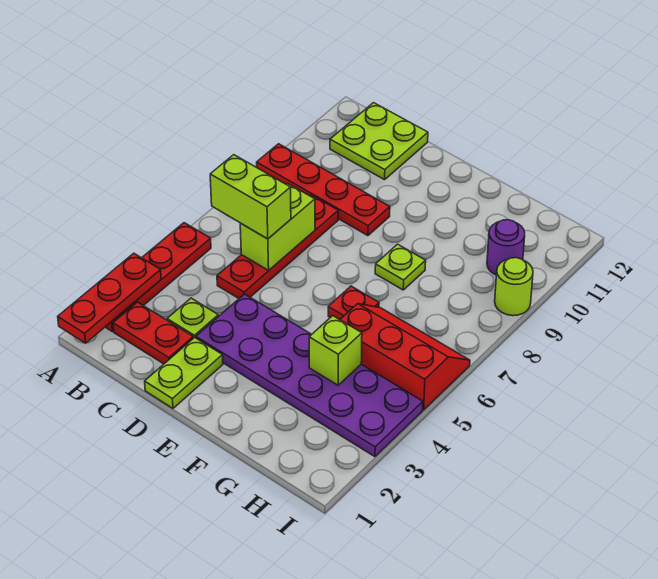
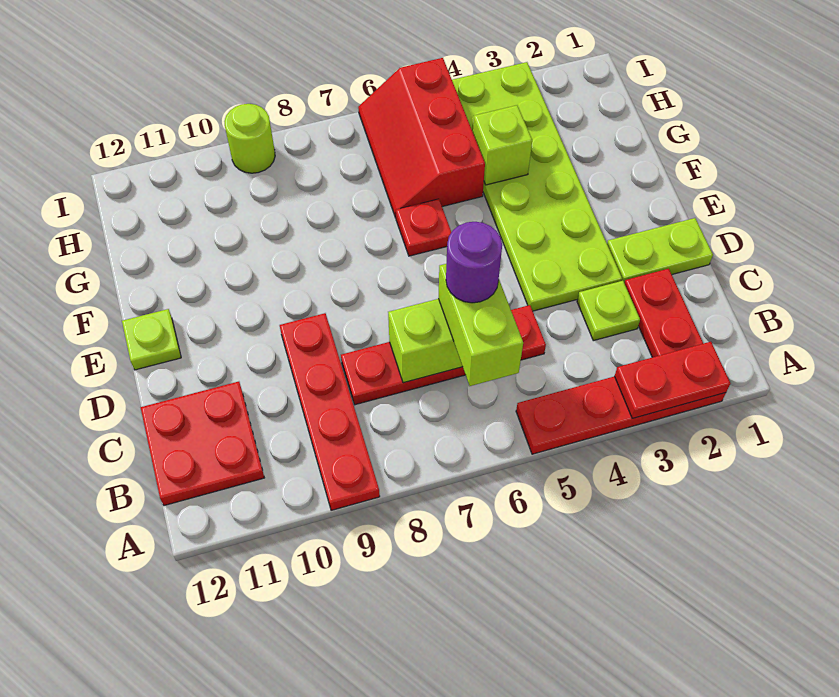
red 1x3 plate [58,253,161,343] -> red 1x2 plate [614,342,730,418]
lime 2x2 plate [330,103,428,180] -> red 2x2 plate [141,382,264,506]
purple 2x6 plate [196,294,423,457] -> lime 2x6 plate [452,62,622,311]
lime 1x1 plate [375,244,426,290] -> lime 1x1 plate moved to [122,309,181,370]
purple 1x1 round brick [487,220,525,275] -> purple 1x1 round brick moved to [446,222,502,303]

